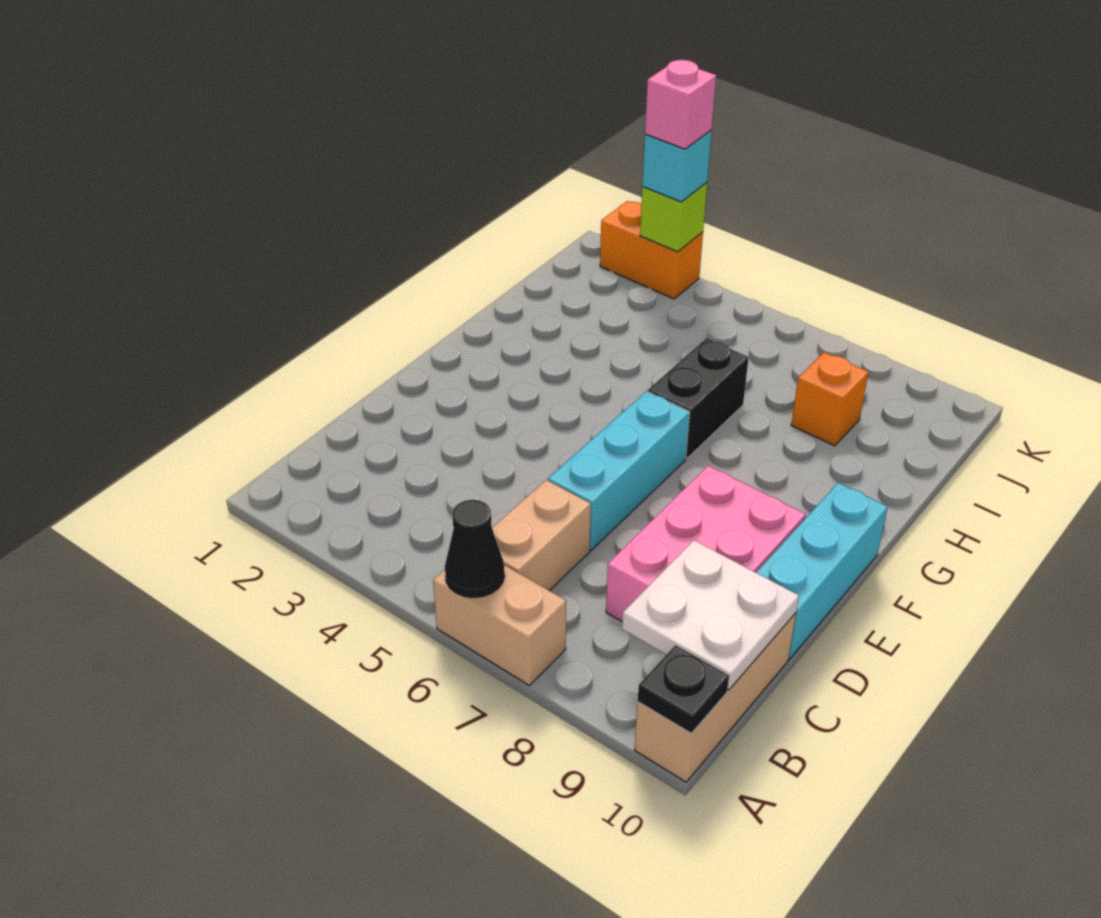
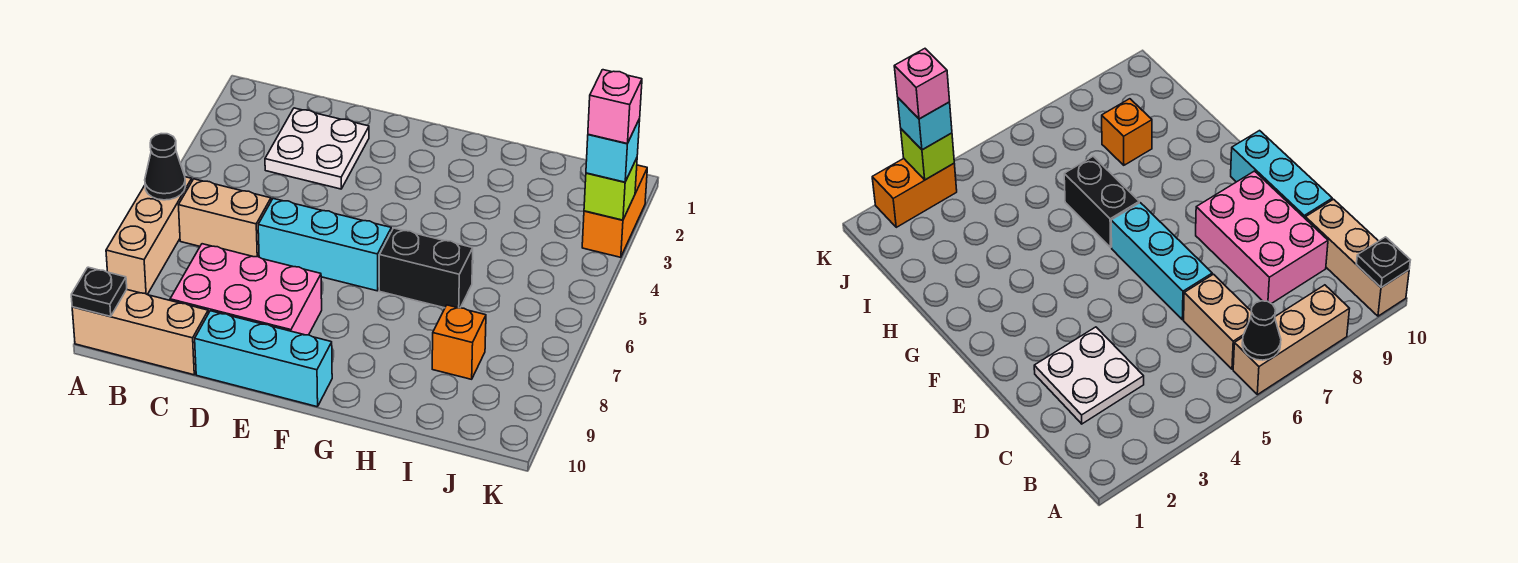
tan 1x2 brick [433,565,566,685] -> tan 1x3 brick [106,177,192,295]
white 2x2 plate [622,540,799,690] -> white 2x2 plate moved to [265,108,369,189]

